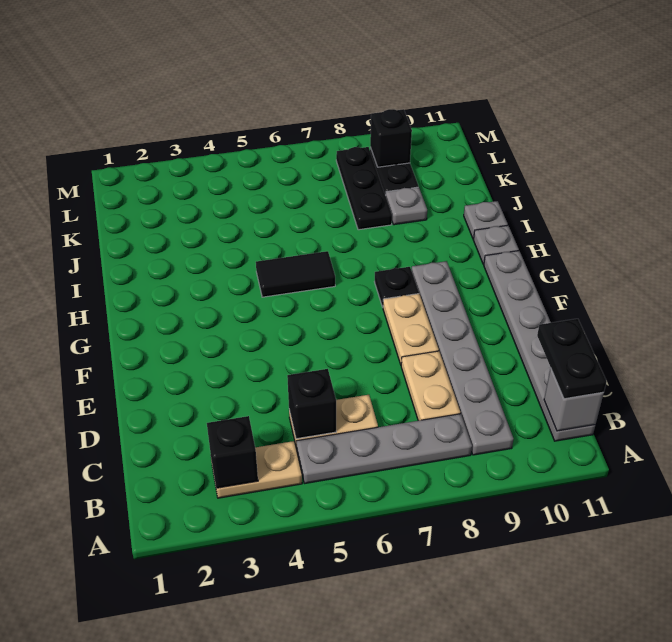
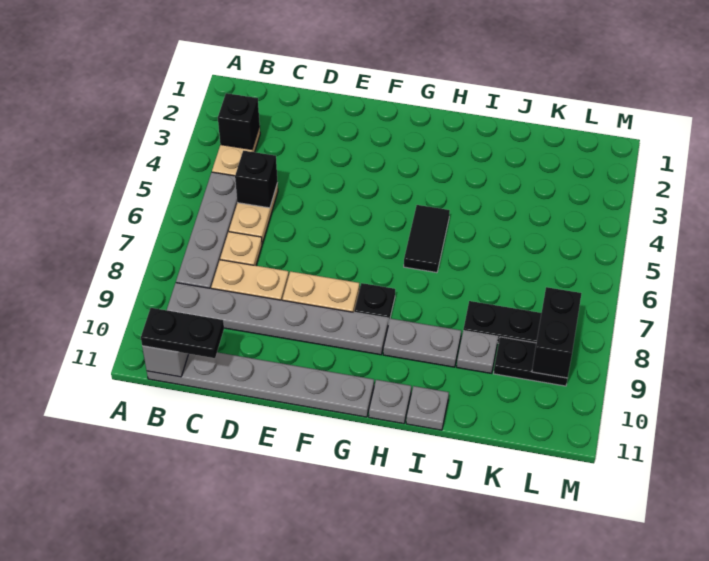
none -> tan 1x1 plate [220,232,262,266]
none -> grey 1x2 plate [383,318,461,367]
black 1x1 brick [370,109,412,167] -> black 1x2 brick [532,287,582,378]

